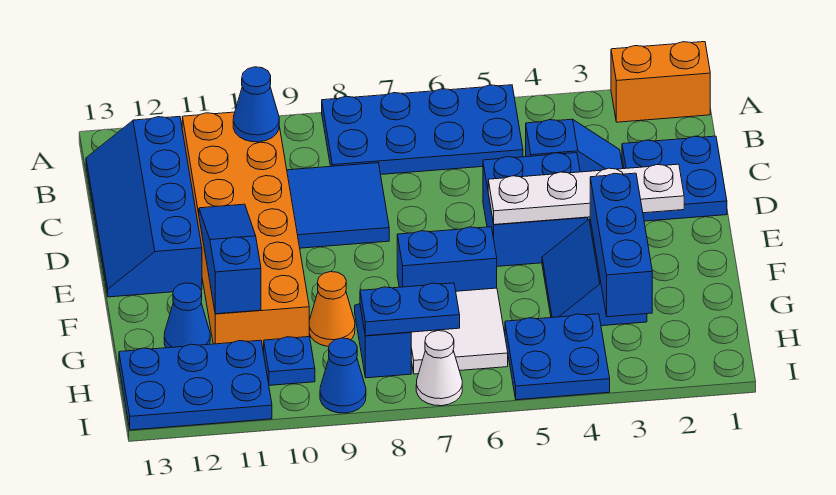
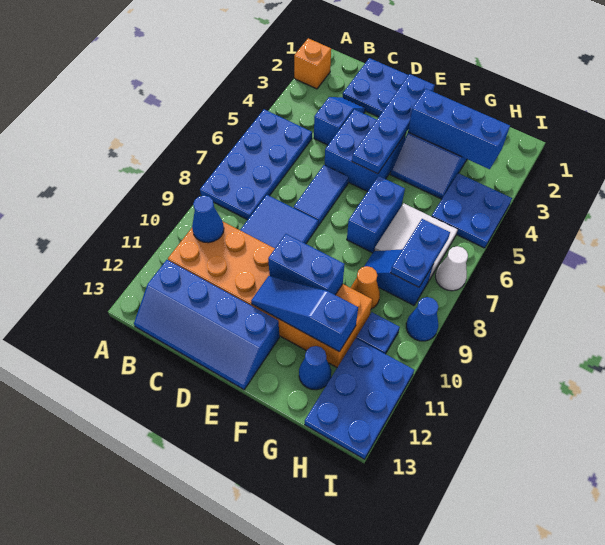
orange 1x2 brick [611,42,710,122] -> orange 1x1 brick [294,38,331,89]
none -> blue 1x2 tile [294,165,349,225]
white 1x4 plate [488,164,684,225] -> blue 1x4 plate [352,74,434,174]
none -> blue 1x2 brick [268,234,345,295]

